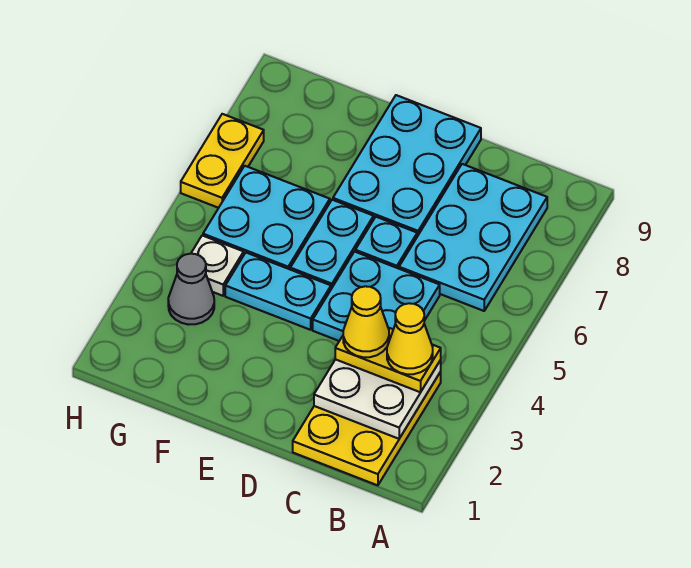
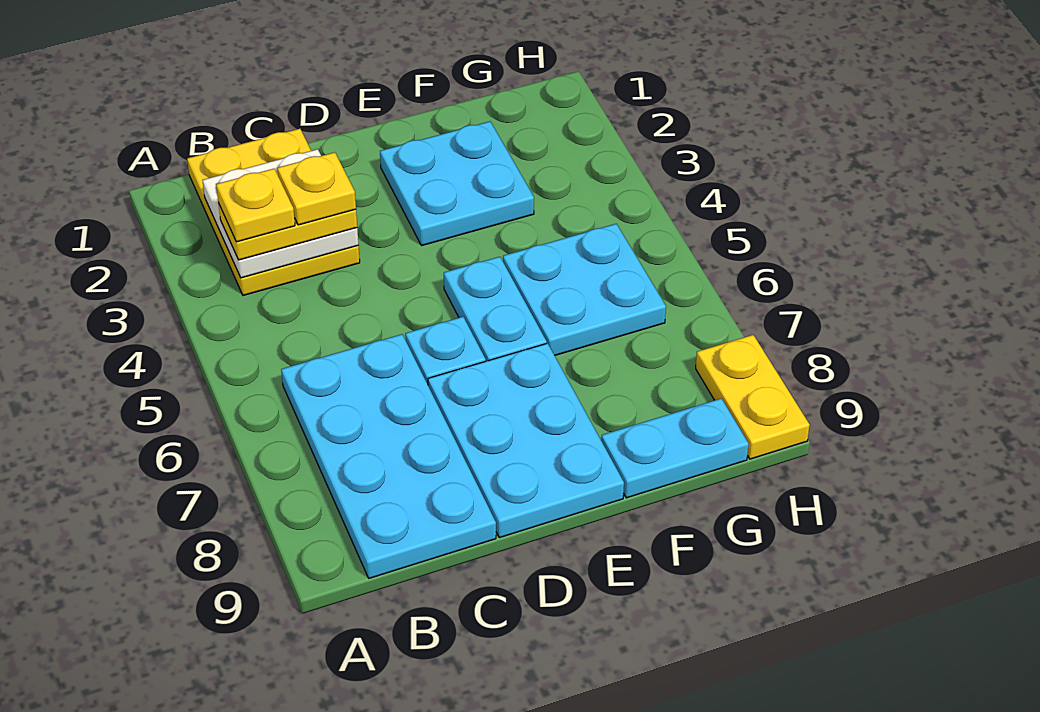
yellow 1x1 cone [387,303,433,374] -> yellow 1x1 plate [216,169,295,242]
cyan 2x3 plate [399,164,547,311] -> cyan 2x4 plate [281,334,496,578]
yellow 1x1 cone [343,286,389,357] -> yellow 1x1 plate [277,152,356,225]
cyan 2x2 plate [313,252,440,341] -> cyan 2x2 plate moved to [380,121,534,246]
cyan 1x2 plate [225,253,331,330] -> cyan 1x2 plate moved to [601,398,749,498]
grey 1x1 cone [168,254,214,325] -> none
white 1x1 plate [191,236,244,296] -> none
yellow 1x2 plate [181,114,264,208] -> yellow 1x2 plate moved to [696,335,810,459]

